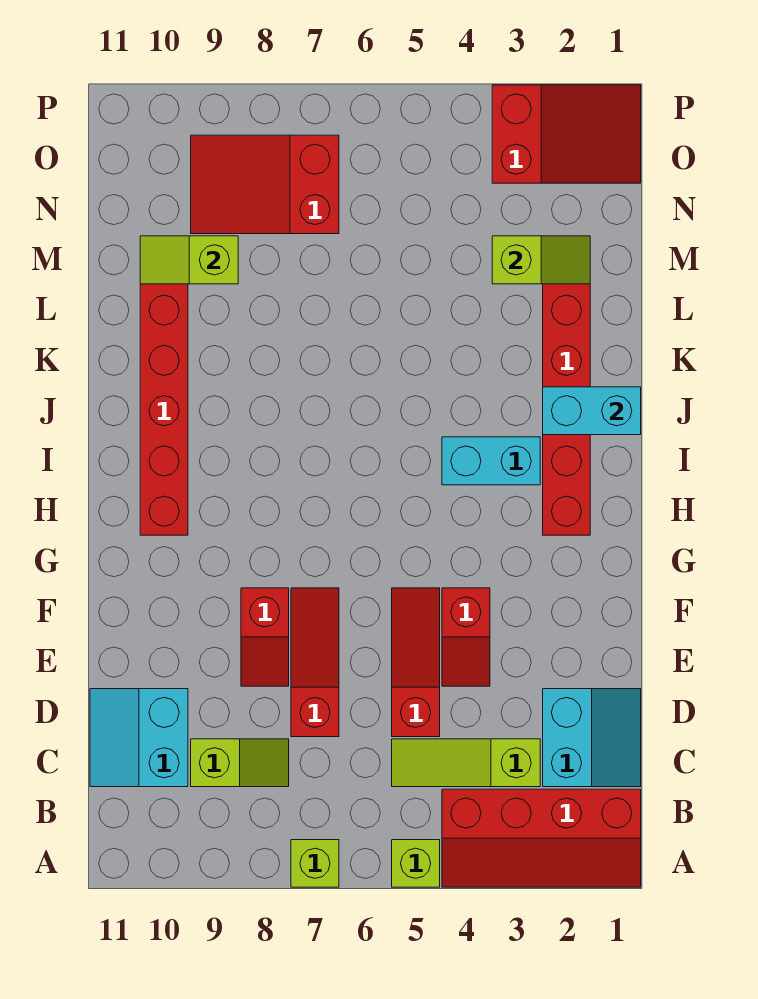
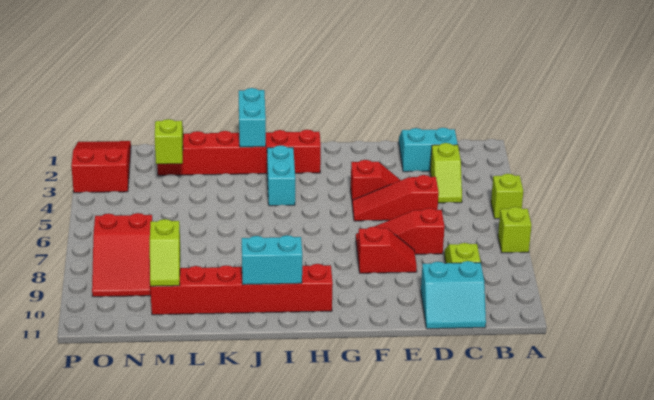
red 2x4 slope [442,789,641,887] -> none
lime 1x3 slope [392,739,540,787] -> lime 1x2 slope [430,143,462,203]
none -> cyan 1x2 brick [242,235,302,285]

